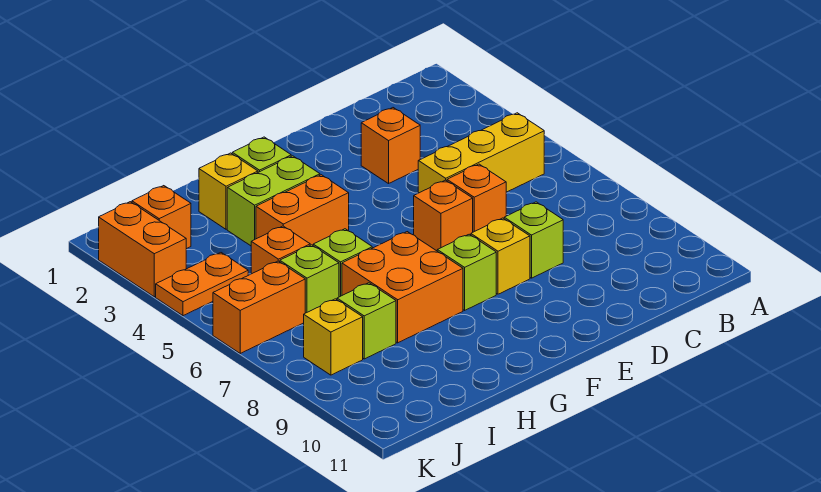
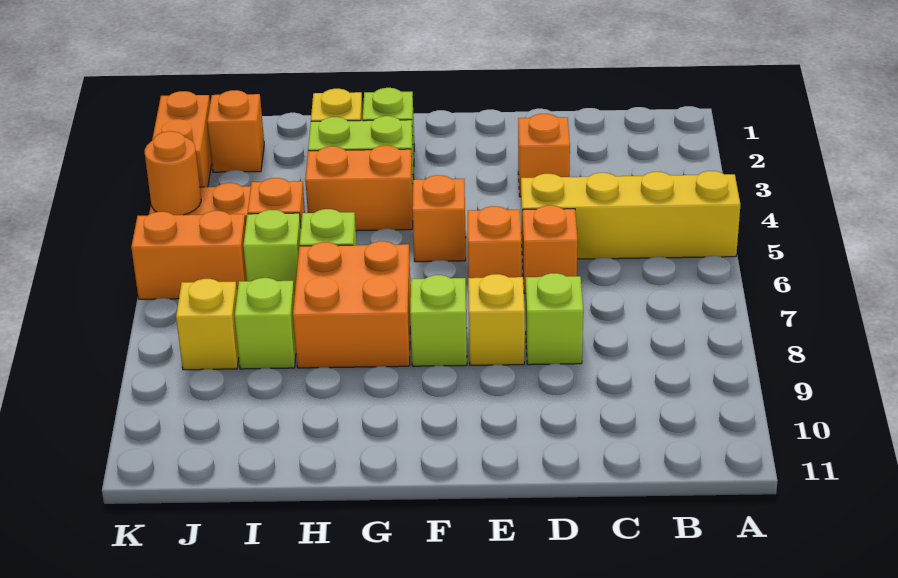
yellow 1x3 brick [418,113,544,193] -> yellow 1x4 brick [521,171,740,259]
none -> orange 1x1 brick [412,175,466,262]
none -> orange 1x1 round brick [145,131,201,215]

